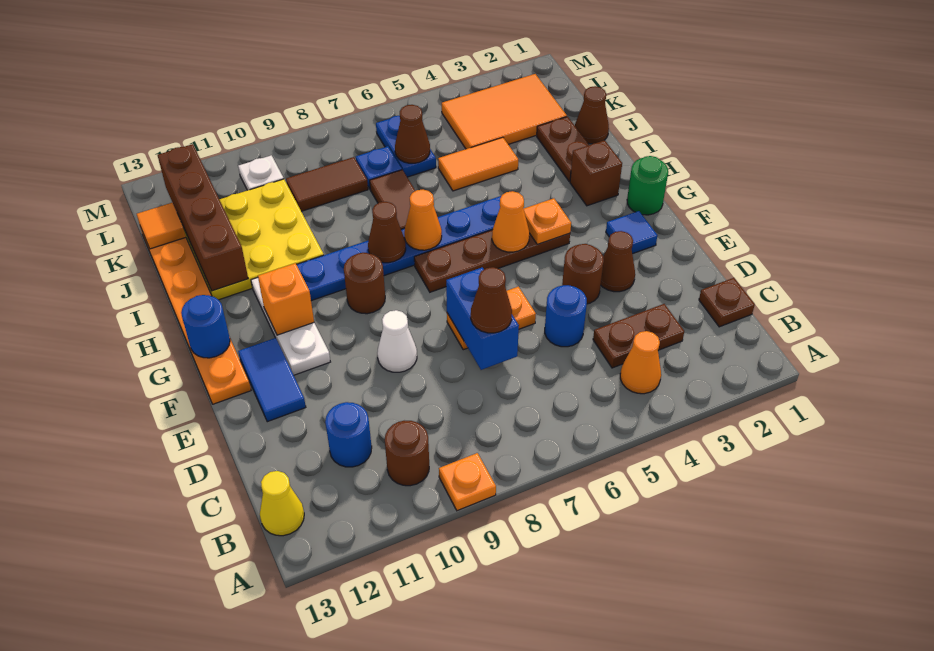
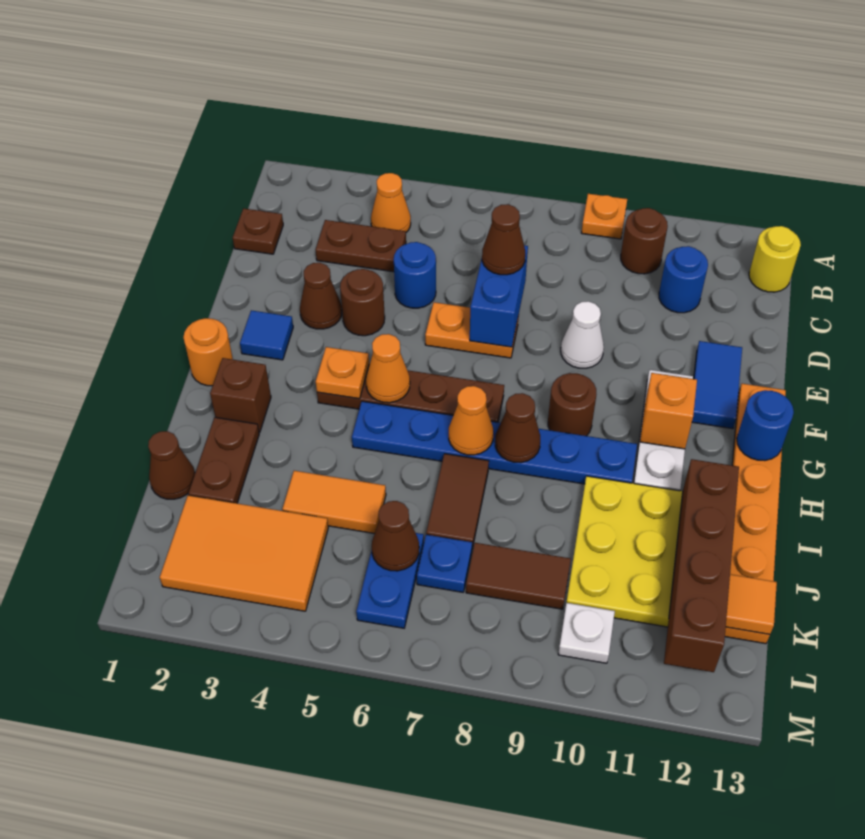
yellow 1x1 cone [260,471,304,536] -> yellow 1x1 round brick [749,226,801,292]
green 1x1 round brick [627,156,668,215] -> orange 1x1 round brick [183,318,233,386]

